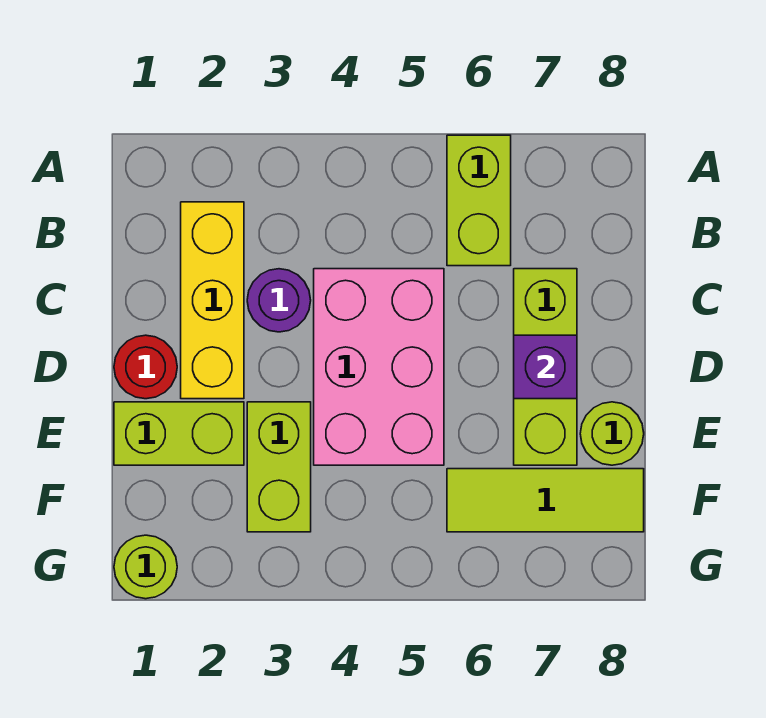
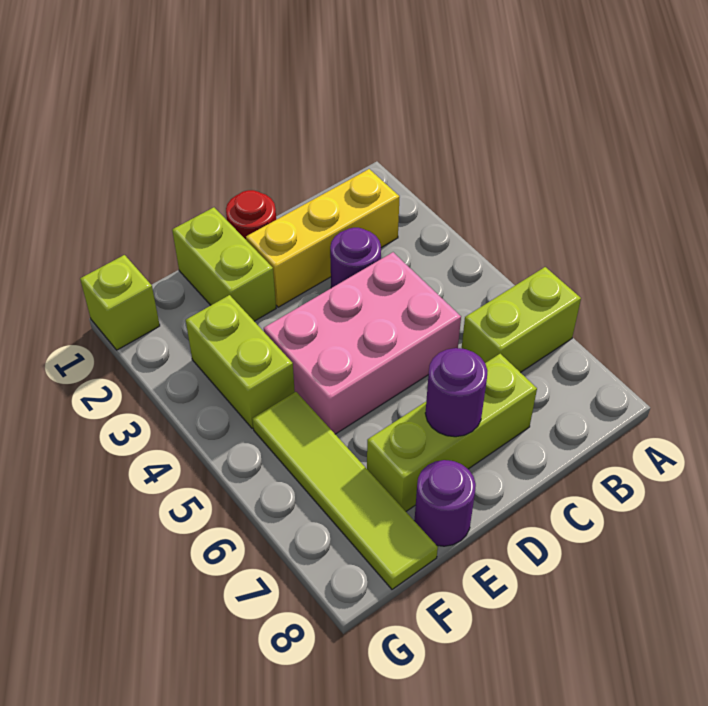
purple 1x1 brick [514,335,577,399] -> purple 1x1 round brick [425,348,487,437]
lime 1x2 brick [247,402,311,532] -> lime 1x2 brick turned to [186,295,295,429]
lime 1x1 round brick [580,402,644,465] -> purple 1x1 round brick [414,460,476,546]
lime 1x3 tile [447,469,644,532] -> lime 1x4 tile [253,392,438,589]
lime 1x1 round brick [114,535,177,599] -> lime 1x1 brick [80,255,160,350]

